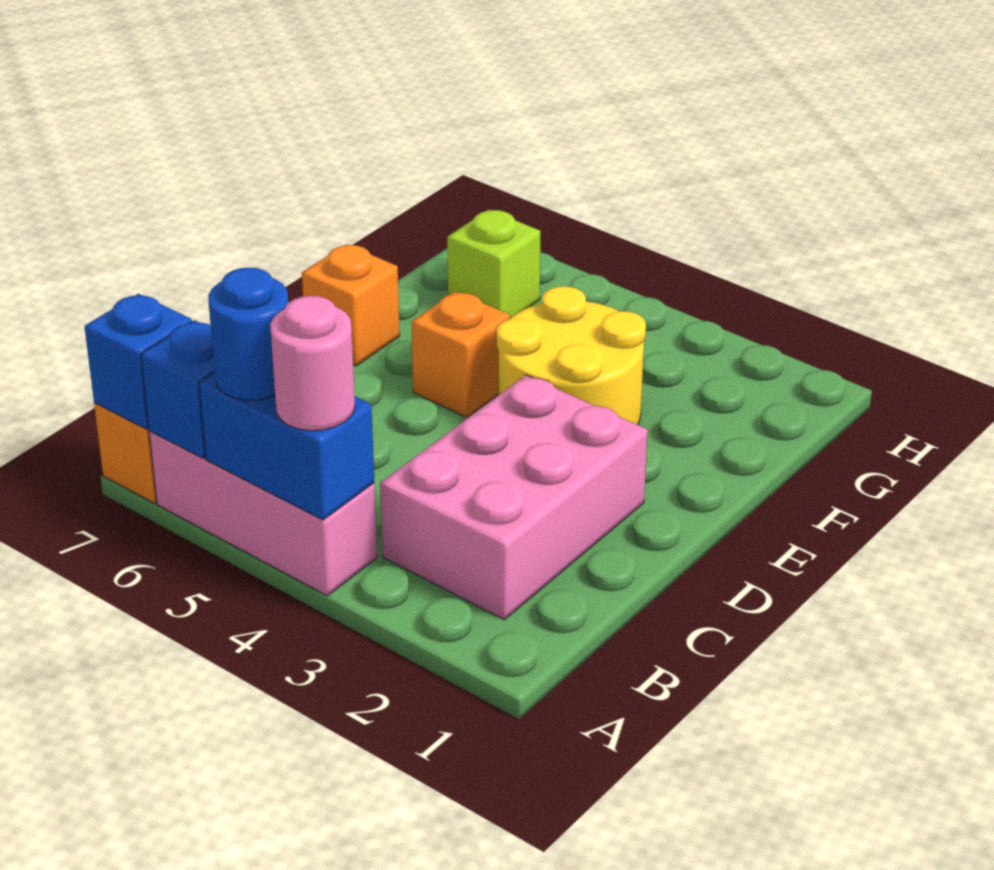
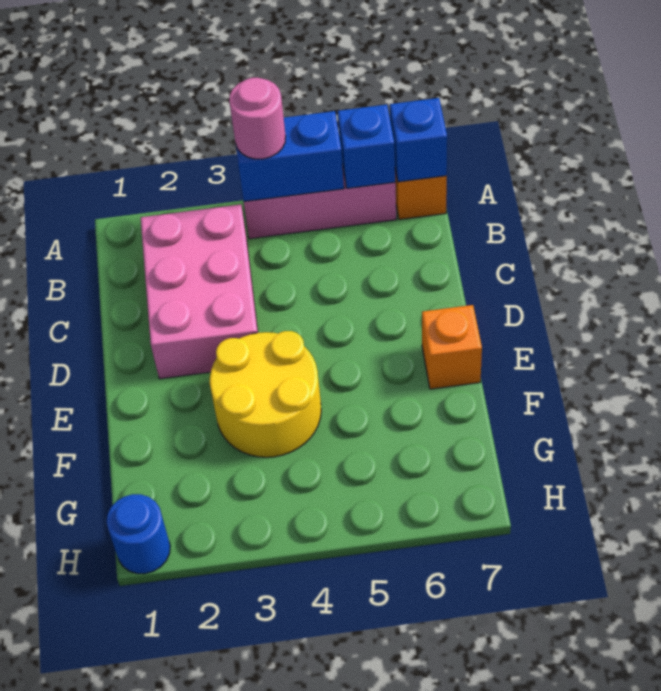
blue 1x1 round brick [208,267,288,400] -> blue 1x1 round brick moved to [107,494,170,574]
orange 1x1 brick [411,291,510,417] -> none
lime 1x1 brick [447,210,540,318] -> none

